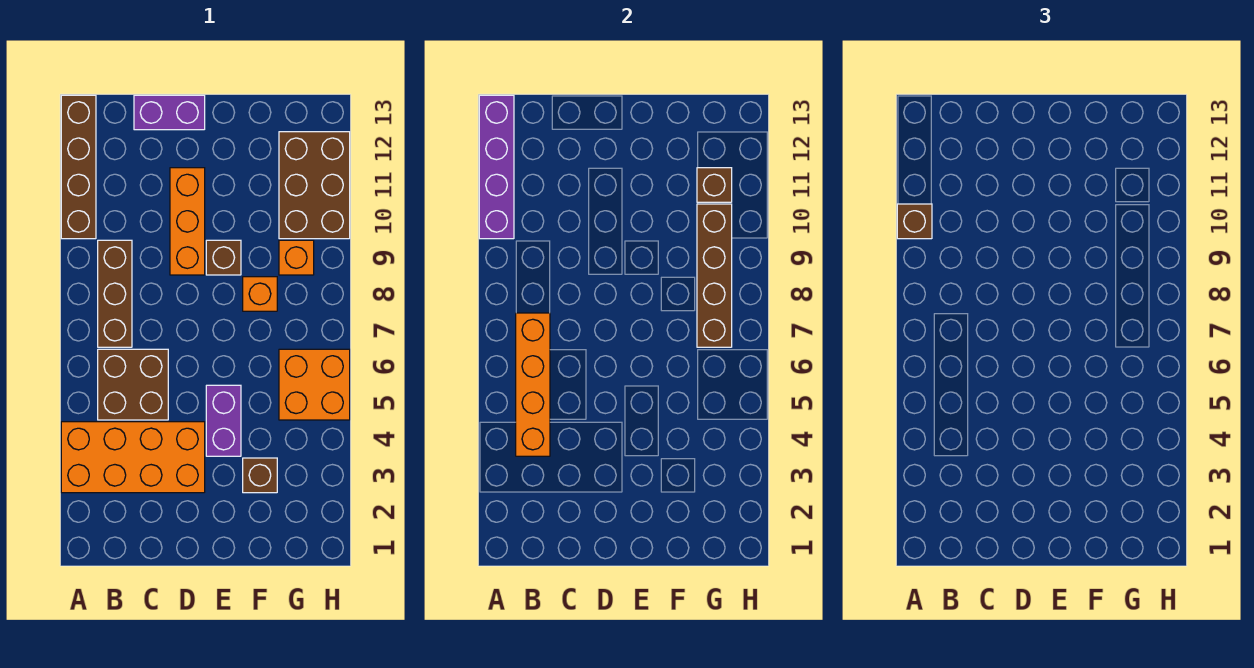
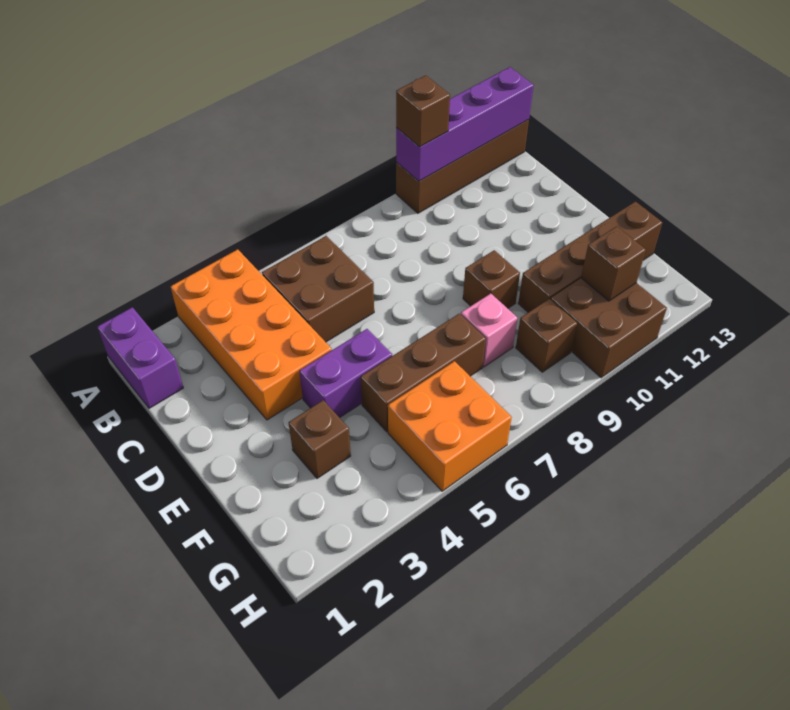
orange 1x4 brick [516,313,550,456] -> none
brown 1x3 brick [98,240,132,347] -> brown 1x3 brick moved to [361,314,486,432]
purple 1x2 brick [134,95,205,130] -> purple 1x2 brick moved to [97,307,183,408]
orange 1x3 brick [170,168,205,275] -> none
orange 1x1 brick [243,277,277,311] -> pink 1x1 brick [461,294,517,367]
brown 1x4 brick [697,204,732,347] -> brown 1x4 brick moved to [518,202,662,312]
orange 1x1 brick [279,240,314,275] -> brown 1x1 brick [516,299,577,372]
brown 2x3 brick [279,132,350,239] -> brown 2x2 brick [551,278,667,378]

